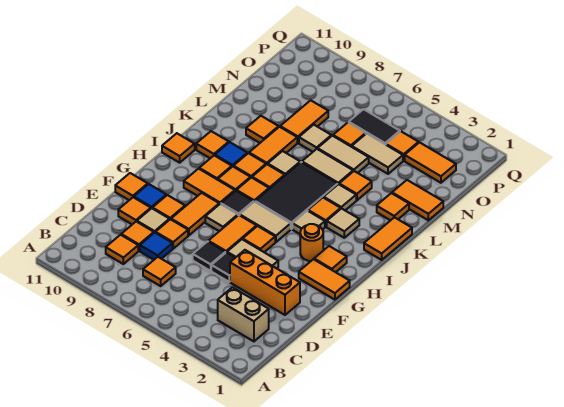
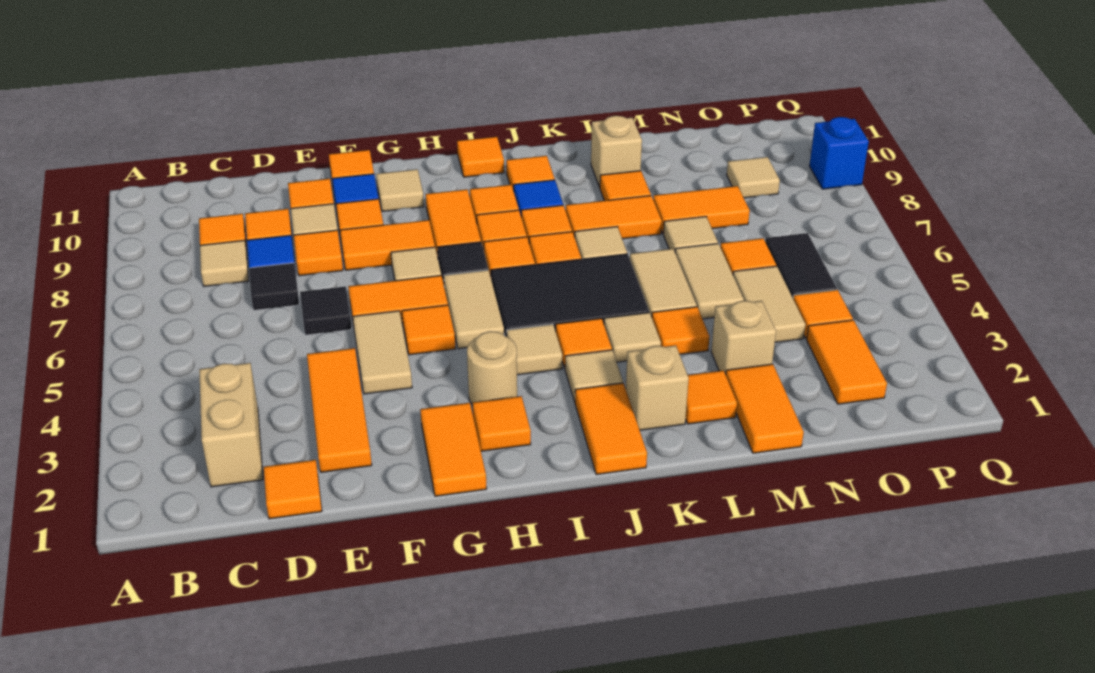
orange 1x1 tile [143,257,176,286] -> orange 1x1 tile moved to [264,460,322,519]
none -> tan 1x1 tile [200,240,249,286]
orange 1x3 brick [230,250,300,315] -> orange 1x3 tile [307,348,372,472]
black 1x1 tile [211,252,235,282] -> black 1x1 tile moved to [249,263,299,310]
none -> tan 1x1 tile [376,169,424,212]
orange 1x1 round brick [300,224,323,261] -> tan 1x1 round brick [467,331,517,405]
orange 1x2 tile [364,217,412,260] -> orange 1x2 tile turned to [575,383,647,475]
none -> tan 1x1 brick [626,345,689,430]
none -> tan 1x1 brick [591,116,642,187]
none -> tan 1x1 brick [711,301,776,374]
none -> tan 1x1 tile [727,157,780,198]
none -> blue 1x1 brick [809,117,869,189]

